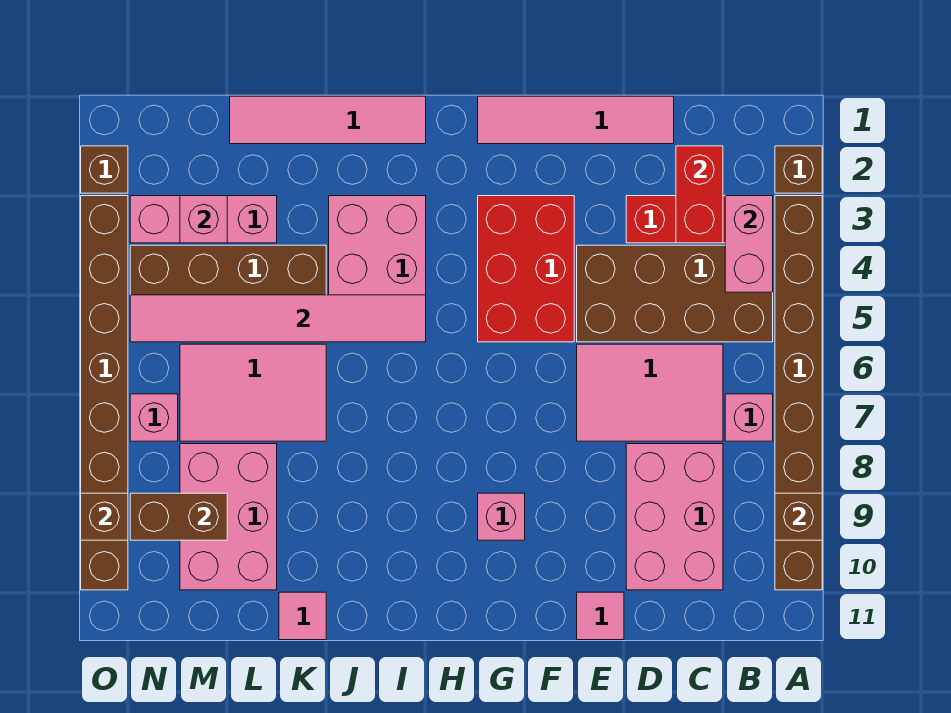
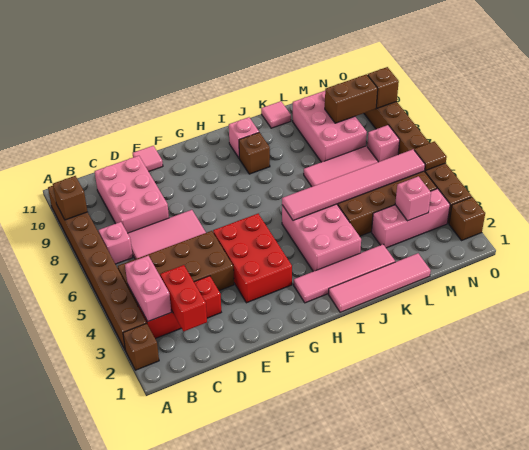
pink 1x4 tile [478,96,674,144] -> pink 1x4 tile moved to [294,244,395,303]
pink 1x1 brick [478,493,525,540] -> pink 1x1 brick moved to [229,117,259,158]
none -> brown 1x1 brick [239,132,270,174]
none -> brown 1x1 tile [414,141,447,171]

